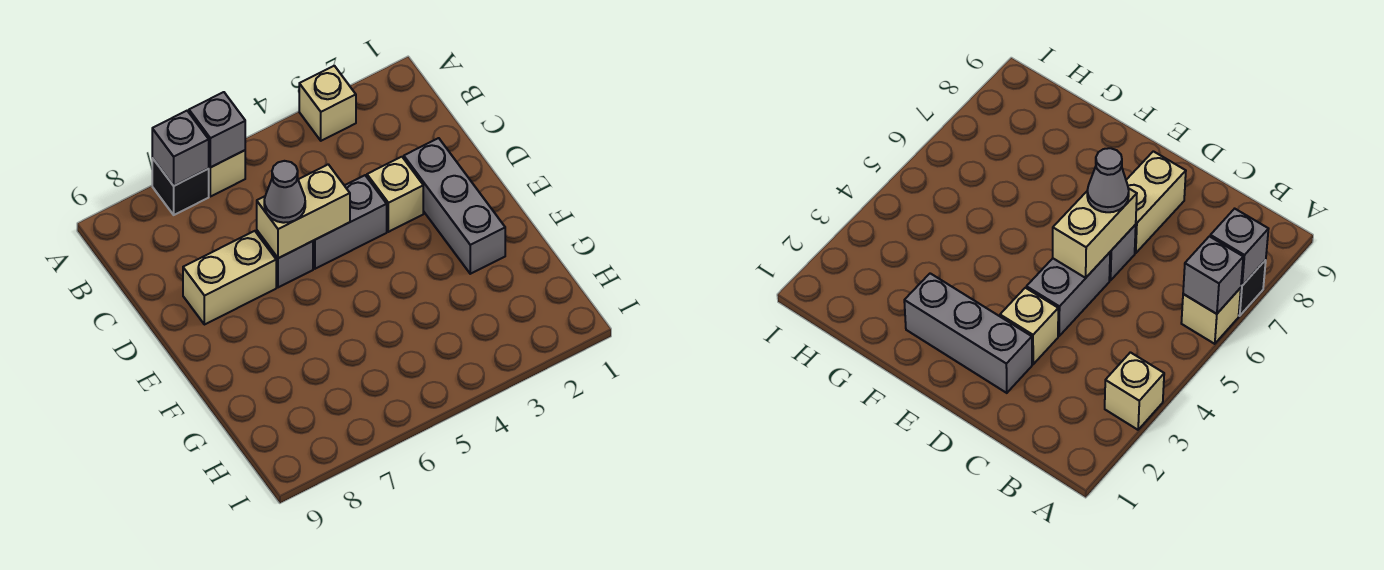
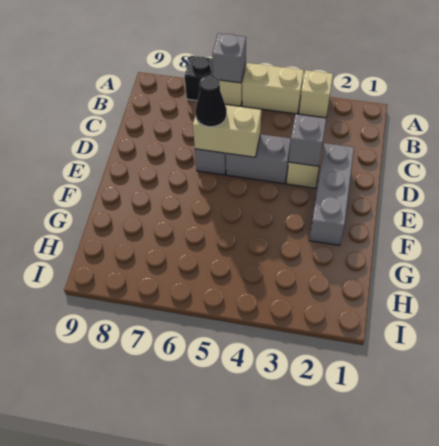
grey 1x1 brick [152,111,209,186] -> grey 1x1 brick moved to [289,114,326,166]
grey 1x1 cone [264,161,305,223] -> black 1x1 cone [195,75,227,127]
tan 1x2 brick [183,231,276,325] -> tan 1x2 brick moved to [242,63,304,114]

